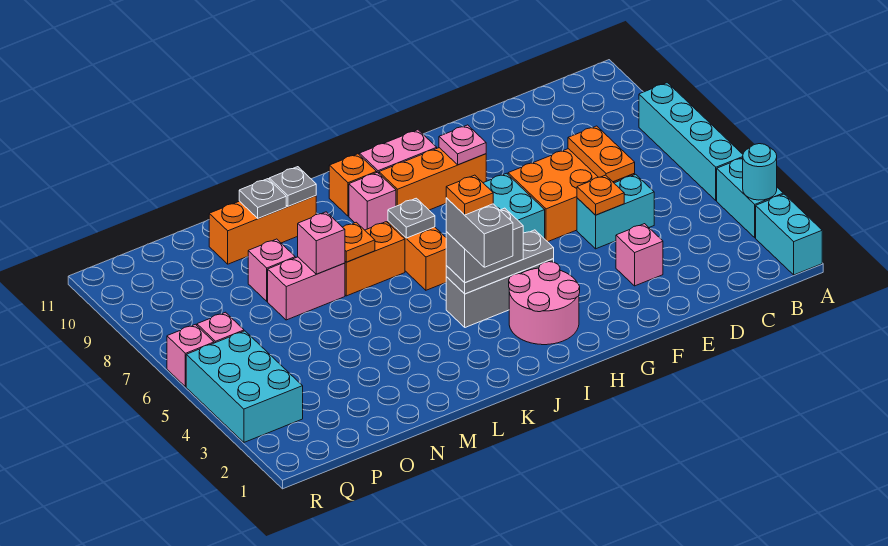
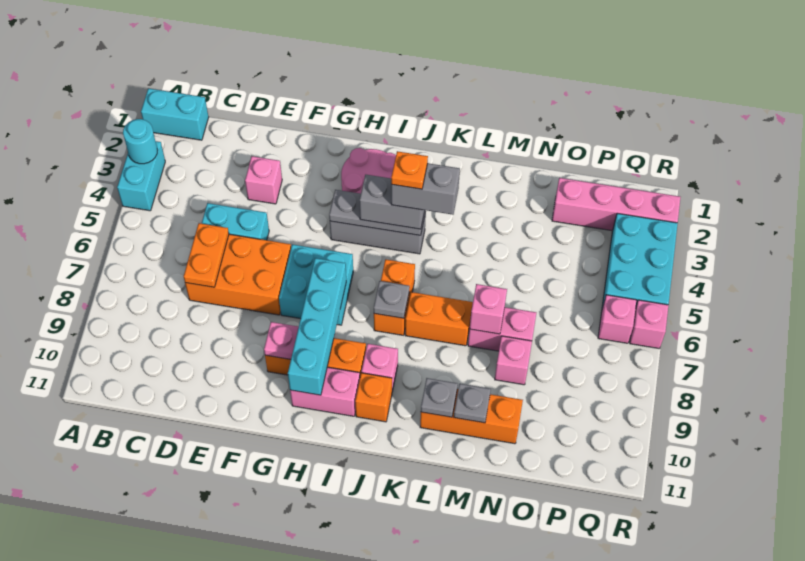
cyan 1x2 brick [756,194,822,275] -> cyan 1x2 brick turned to [141,88,209,140]
cyan 1x4 brick [639,83,743,201] -> cyan 1x4 brick moved to [288,258,346,395]
orange 1x1 plate [577,175,624,215] -> none
grey 1x2 brick [446,198,513,267] -> grey 1x2 brick turned to [391,163,460,215]
orange 1x1 plate [343,222,375,262] -> none
none -> pink 1x4 brick [552,178,680,231]

